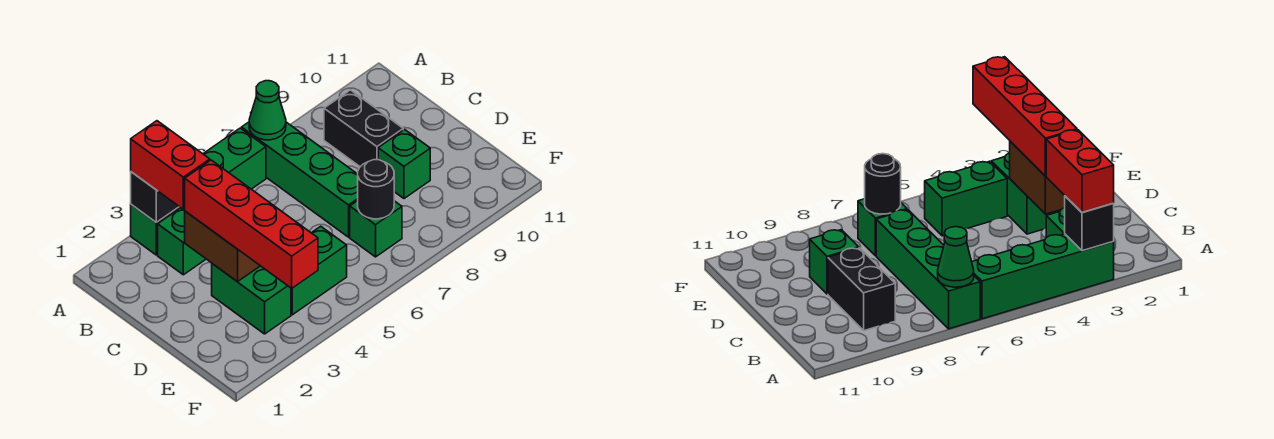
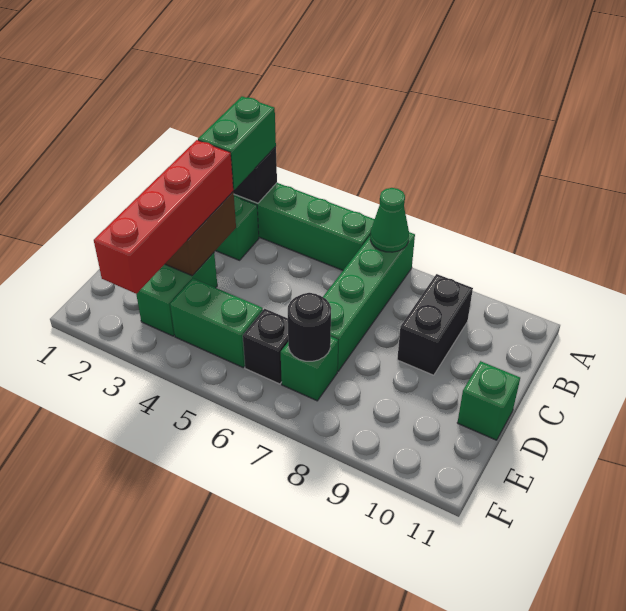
red 1x2 brick [131,121,210,209] -> green 1x2 brick [198,96,276,190]
green 1x1 brick [378,130,430,199] -> green 1x1 brick moved to [457,361,520,440]
none -> black 1x1 brick [243,309,288,384]

